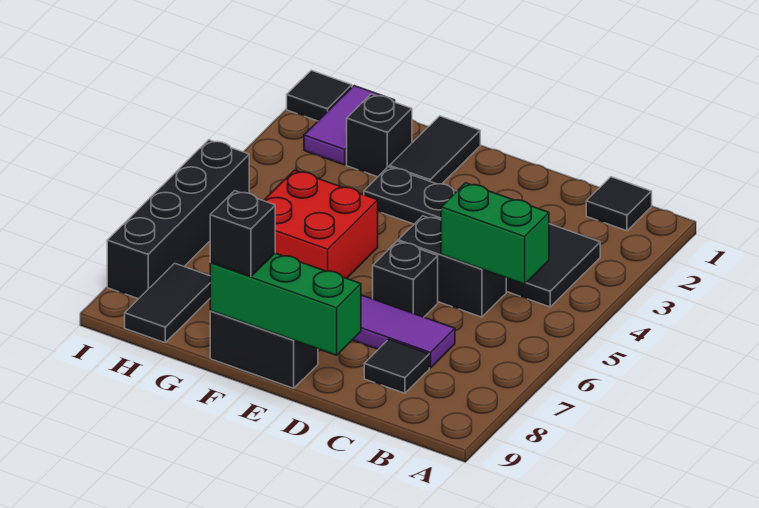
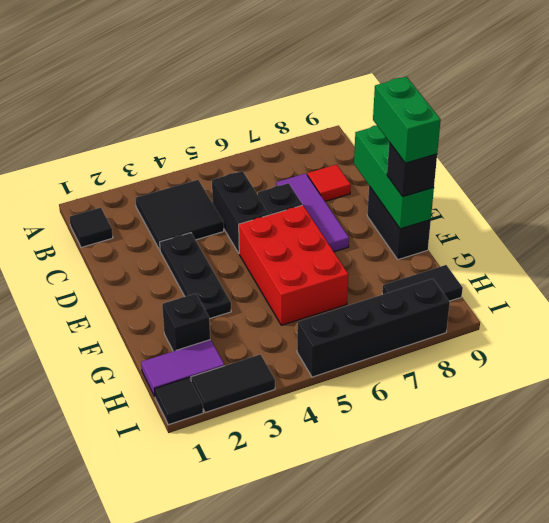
green 1x2 brick [441,183,549,284] -> green 1x2 brick moved to [373,77,441,163]
black 1x1 tile [364,339,429,393] -> red 1x1 tile [307,164,351,201]
black 1x2 tile [390,116,480,184] -> black 1x2 tile moved to [191,354,275,413]
red 2x2 brick [264,170,378,278] -> red 2x3 brick [239,205,348,325]

